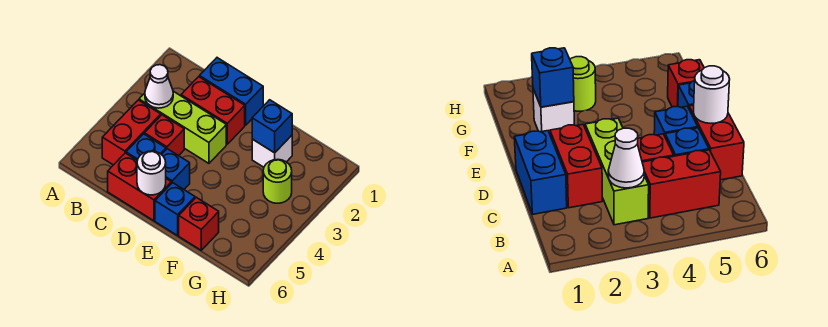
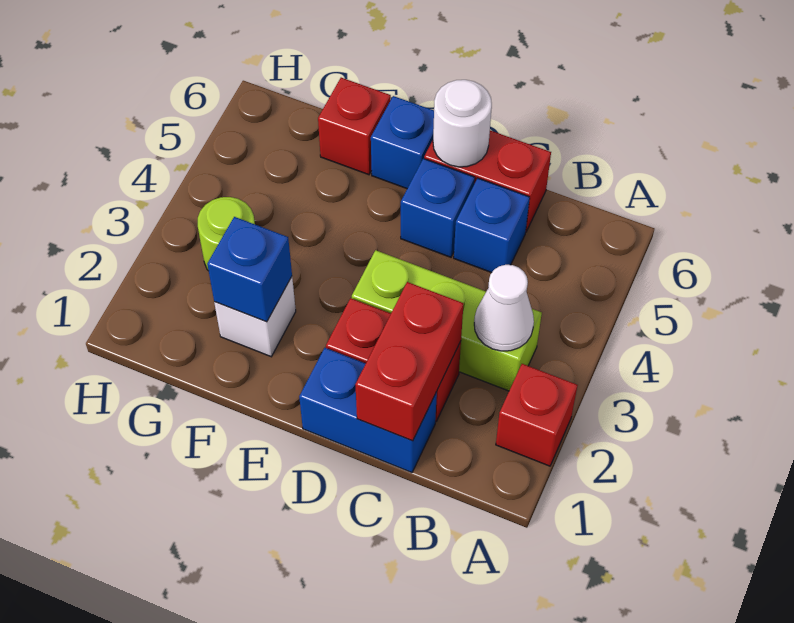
red 1x2 brick [102,100,161,165] -> red 1x2 brick moved to [355,282,464,441]
red 1x1 brick [144,115,184,156] -> red 1x1 brick moved to [496,364,578,466]

